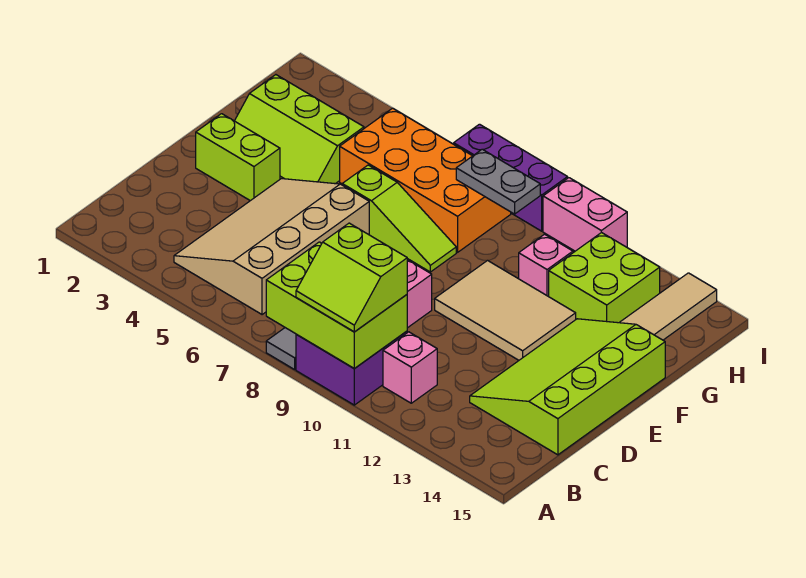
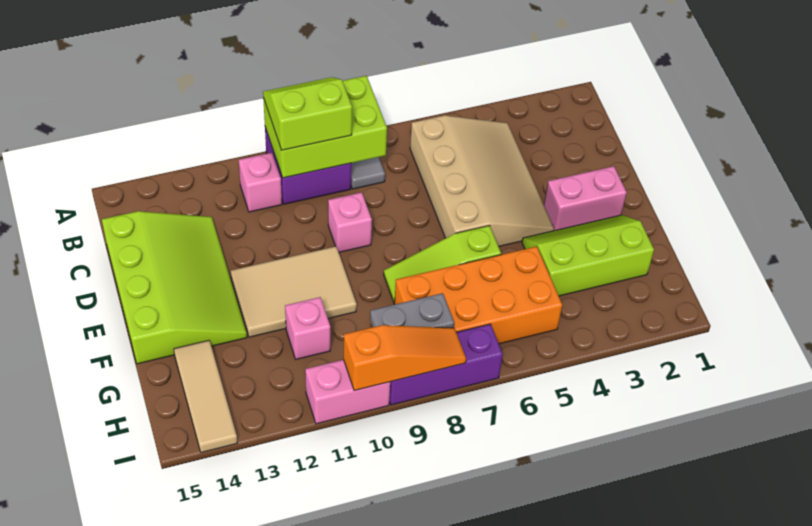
lime 1x2 brick [196,114,280,201] -> pink 1x2 brick [544,166,627,231]
lime 2x2 brick [549,232,660,323] -> none
none -> orange 1x3 slope [344,325,466,391]

